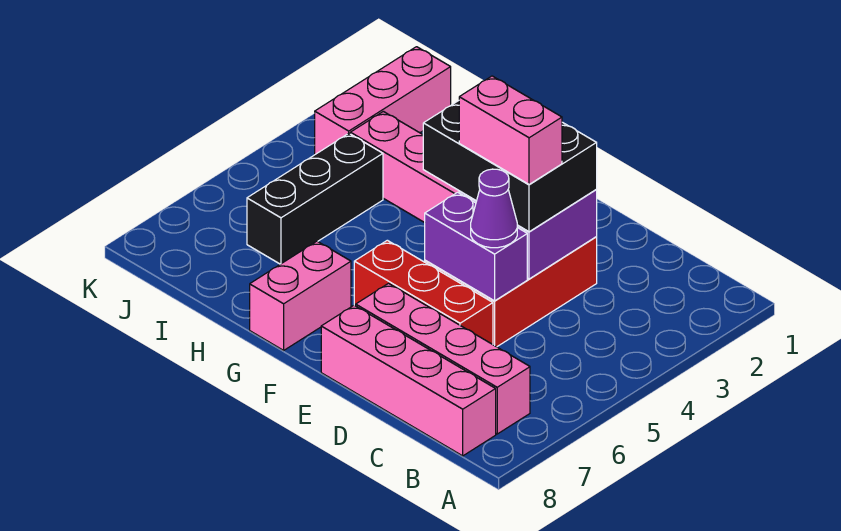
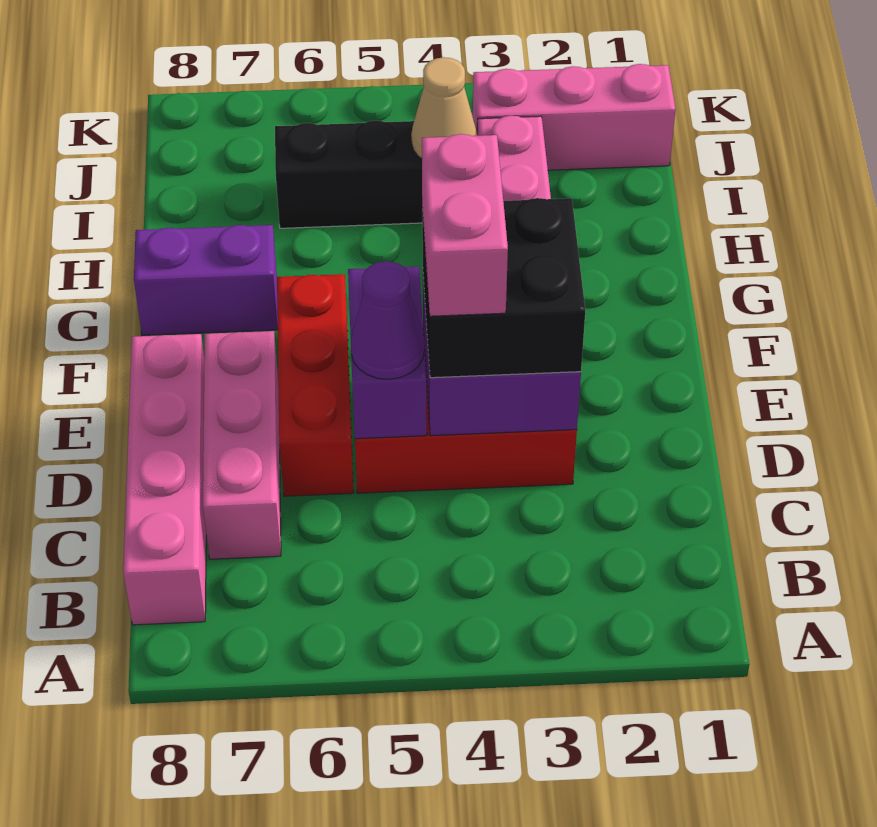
pink 1x4 brick [356,283,530,434] -> pink 1x3 brick [203,331,281,559]
black 2x3 brick [423,101,597,232] -> black 2x2 brick [422,198,585,378]
pink 1x2 brick [250,241,351,350] -> purple 1x2 brick [134,225,278,335]
none -> tan 1x1 cone [411,57,476,159]

